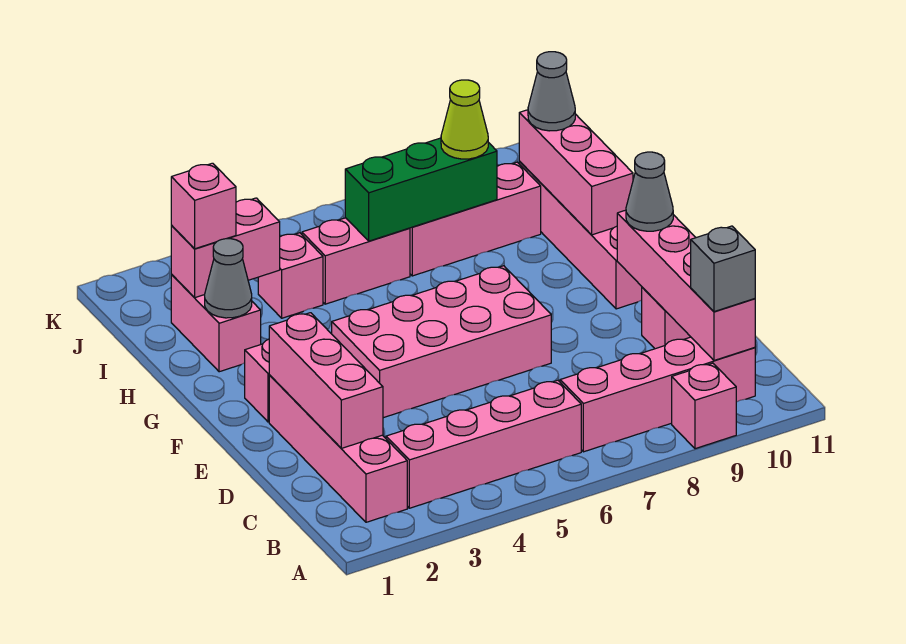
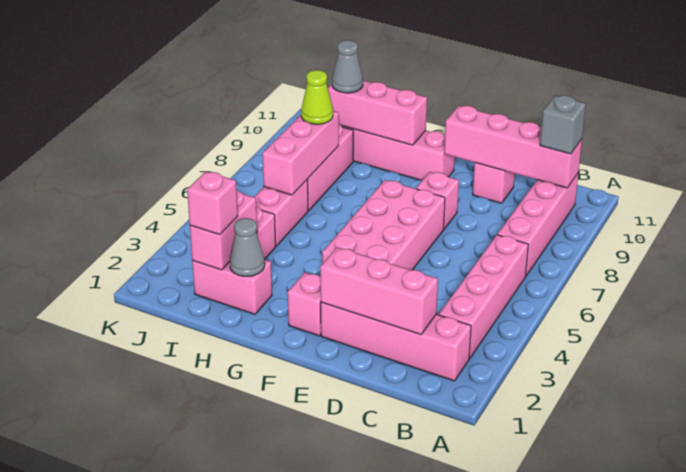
pink 1x1 brick [672,363,736,449] -> pink 1x1 brick moved to [416,172,459,229]
grey 1x1 cone [626,152,673,231] -> none
green 1x3 brick [345,138,497,241] -> pink 1x3 brick [262,111,339,195]

